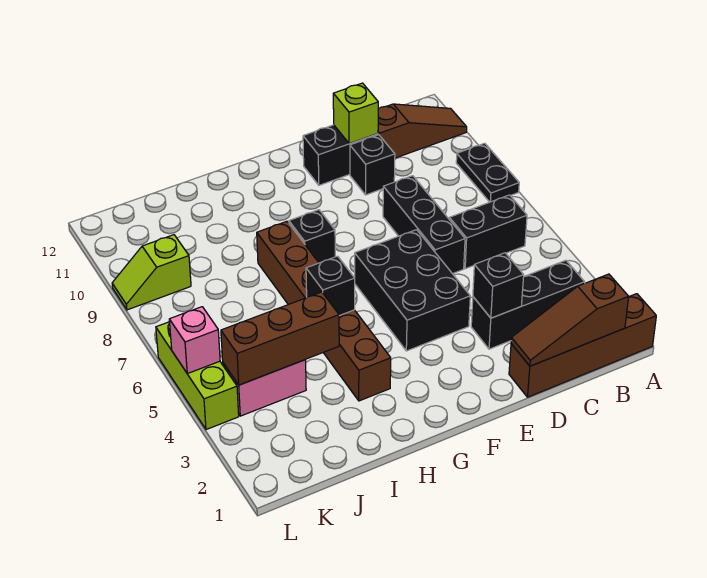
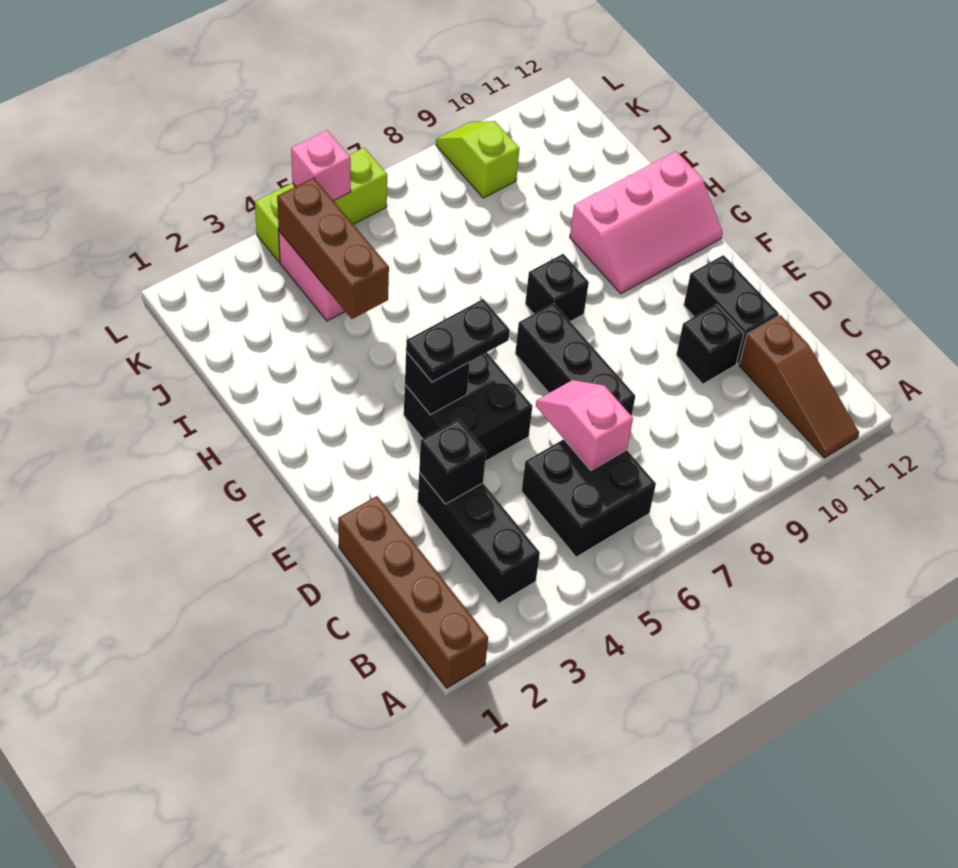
black 1x2 plate [456,143,519,202] -> black 1x2 plate moved to [406,299,510,382]
brown 1x3 slope [511,274,629,366] -> none
black 1x2 brick [449,195,527,269] -> black 2x2 brick [522,439,656,557]
none -> pink 1x2 slope [536,380,633,470]
black 1x3 brick [383,176,465,274] -> black 1x3 brick turned to [515,303,635,416]
lime 1x1 brick [333,83,378,144] -> none
black 2x3 brick [355,230,470,351] -> black 2x2 brick [404,352,532,461]
none -> pink 2x3 slope [570,151,723,294]
brown 1x6 brick [257,221,391,401] -> none
black 1x1 brick [306,256,355,316] -> black 1x1 brick moved to [405,352,470,415]

